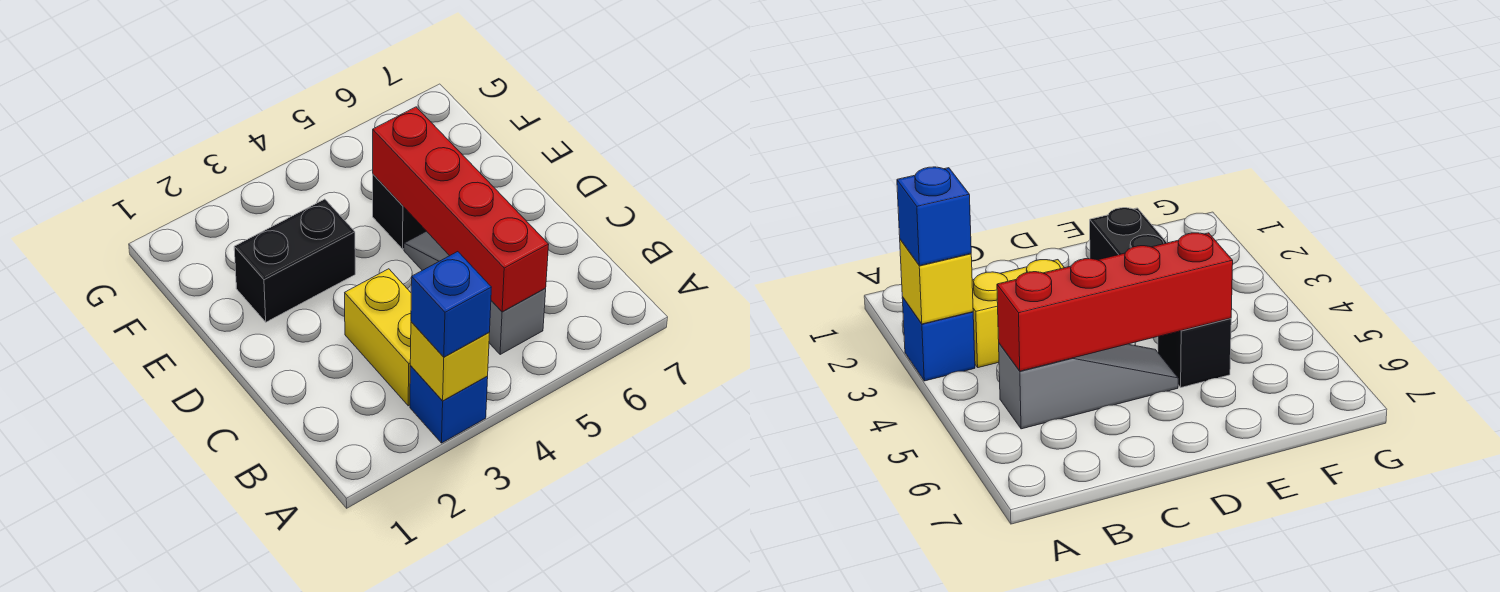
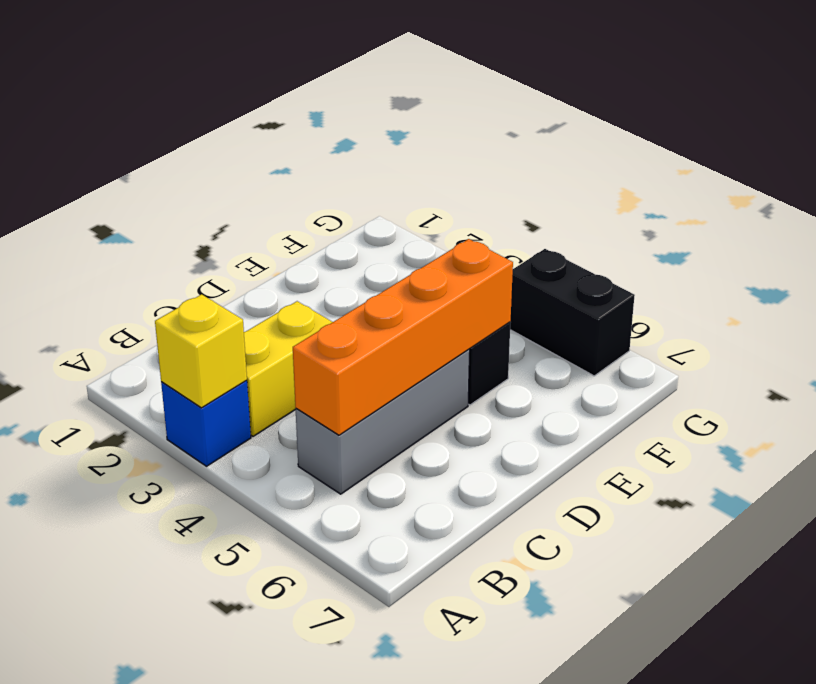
blue 1x1 brick [411,252,492,357] -> none
grey 1x3 slope [404,231,546,355] -> grey 1x3 brick [296,349,470,494]
red 1x4 brick [373,107,549,312] -> orange 1x4 brick [293,239,513,435]
black 1x2 brick [234,199,355,322] -> black 1x2 brick moved to [510,249,635,376]

